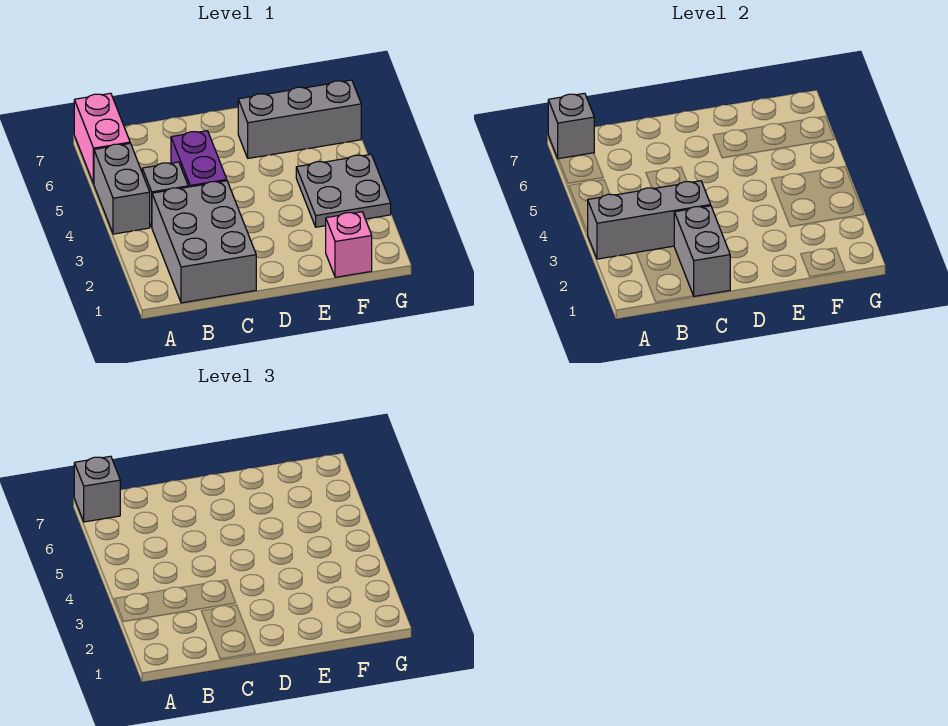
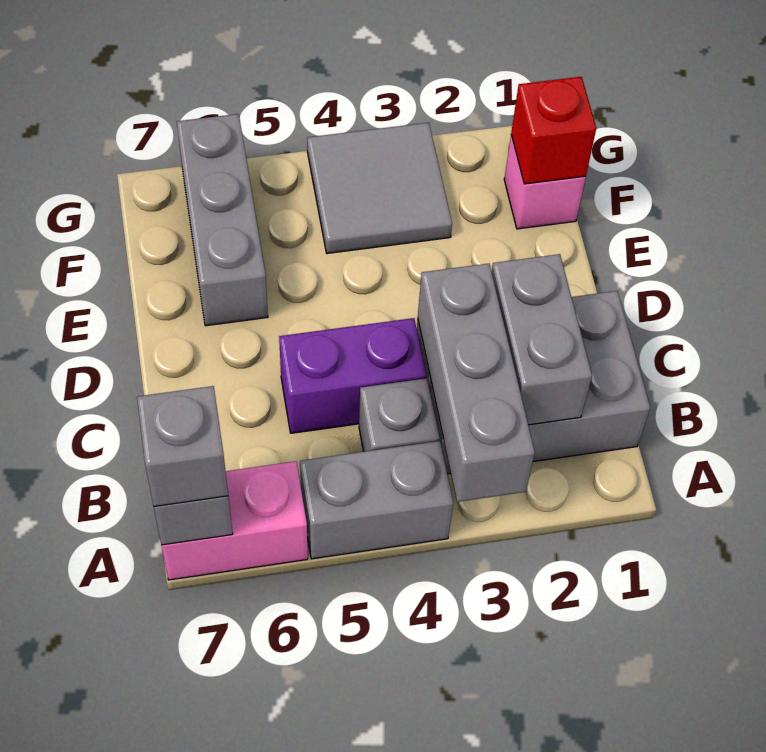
grey 1x2 brick [674,206,730,296] -> grey 1x2 brick turned to [491,254,592,425]
none -> red 1x1 brick [511,77,596,184]
grey 2x2 plate [296,154,391,227] -> grey 2x2 tile [307,123,452,254]

